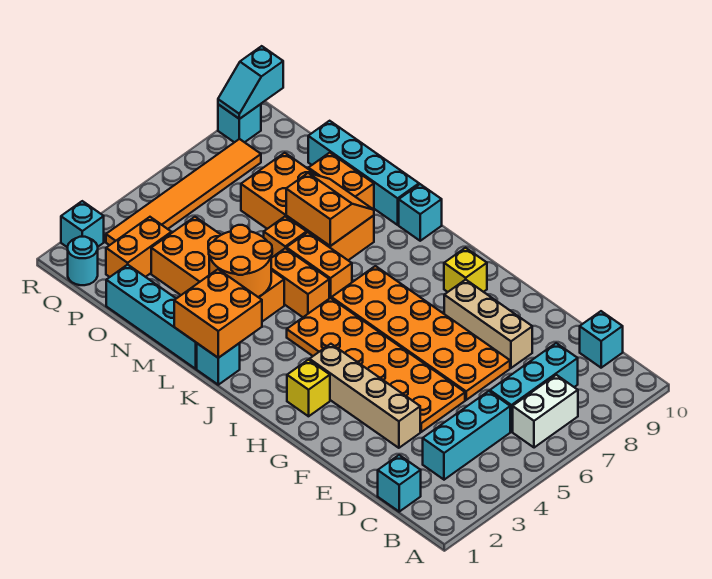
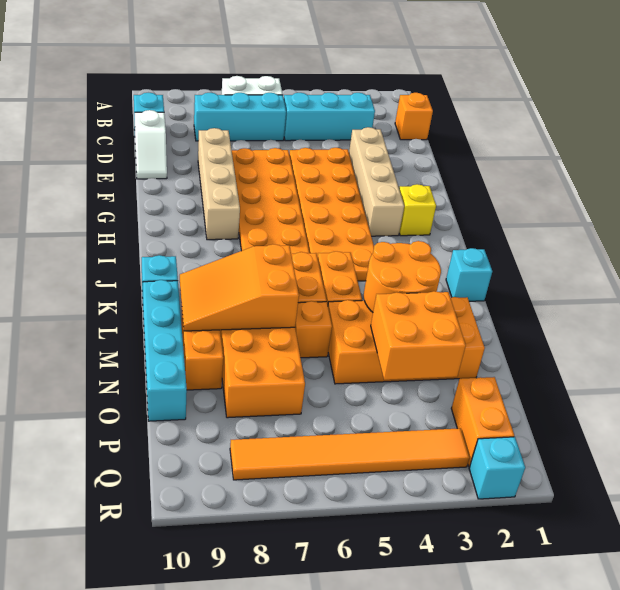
cyan 1x1 brick [378,455,421,512] -> orange 1x1 brick [395,93,433,140]
none -> white 1x2 slope [135,110,167,179]
tan 1x3 brick [444,280,532,368] -> tan 1x4 brick [198,128,240,240]
yellow 1x1 brick [444,248,487,292] -> none
orange 2x2 brick [174,269,262,358] -> orange 2x2 brick moved to [371,291,466,380]
cyan 1x4 brick [106,265,197,369] -> none
orange 2x4 brick [151,217,284,322] -> orange 2x4 brick turned to [328,297,485,384]
orange 2x2 slope [286,173,374,246] -> orange 2x3 slope [180,244,299,331]
orange 1x2 brick [106,217,171,277] -> orange 1x2 brick turned to [451,377,514,467]
cyan 1x1 round brick [68,237,98,285] -> none
cyan 1x1 brick [218,104,261,142] -> none
cyan 1x2 slope [218,46,283,119] -> none

